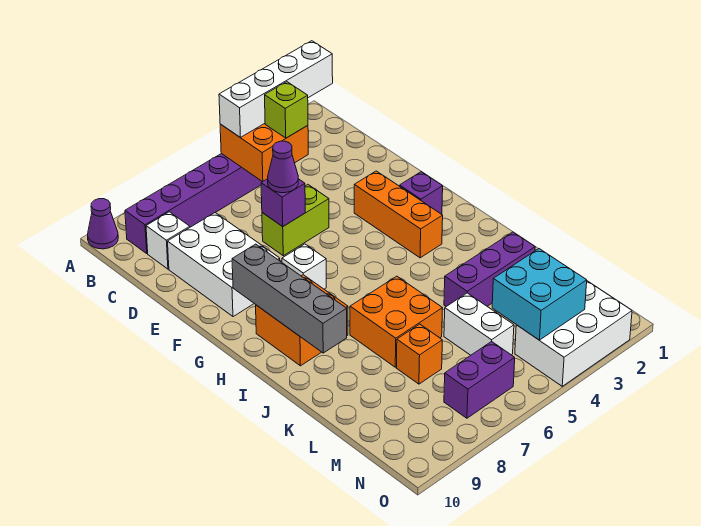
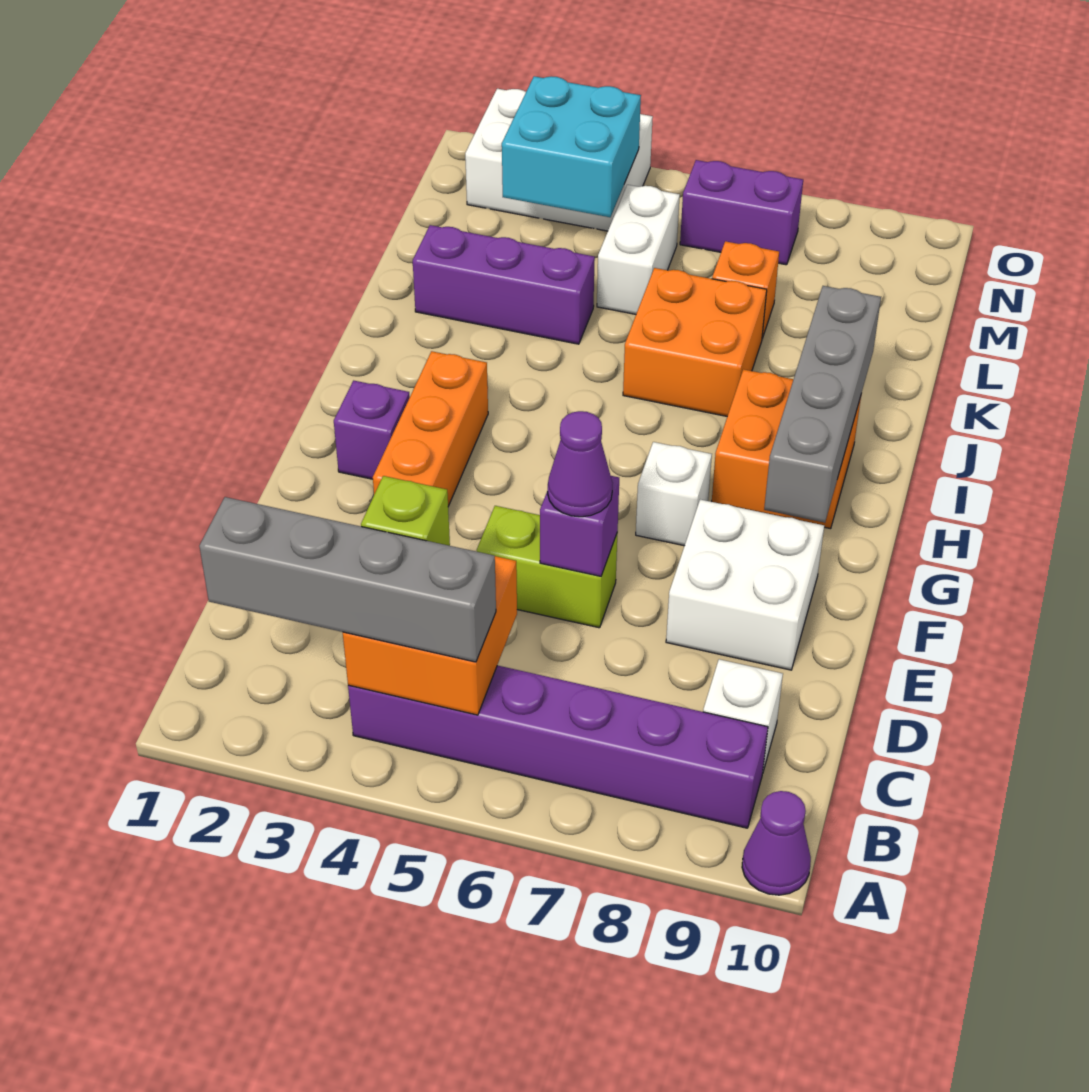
white 1x4 brick [219,41,333,137] -> grey 1x4 brick [199,497,496,662]
white 2x3 brick [168,213,280,317] -> white 2x2 brick [666,500,824,670]

